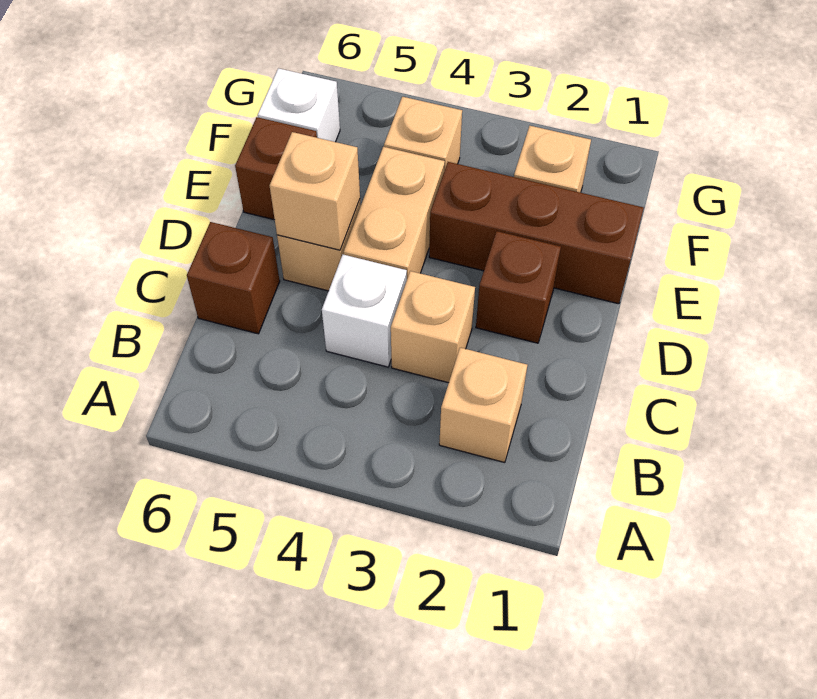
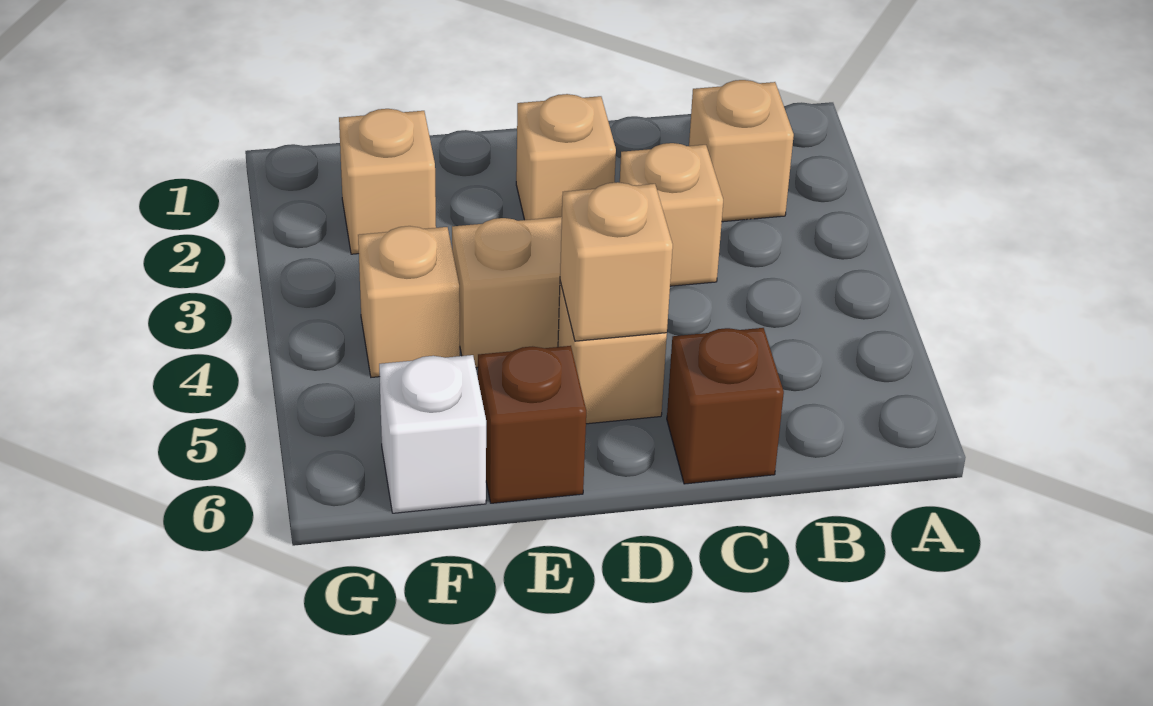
white 1x1 brick [322,254,407,367] -> none
brown 1x1 brick [476,231,561,343] -> tan 1x1 brick [516,94,616,220]
brown 1x3 brick [429,162,644,304] -> none

